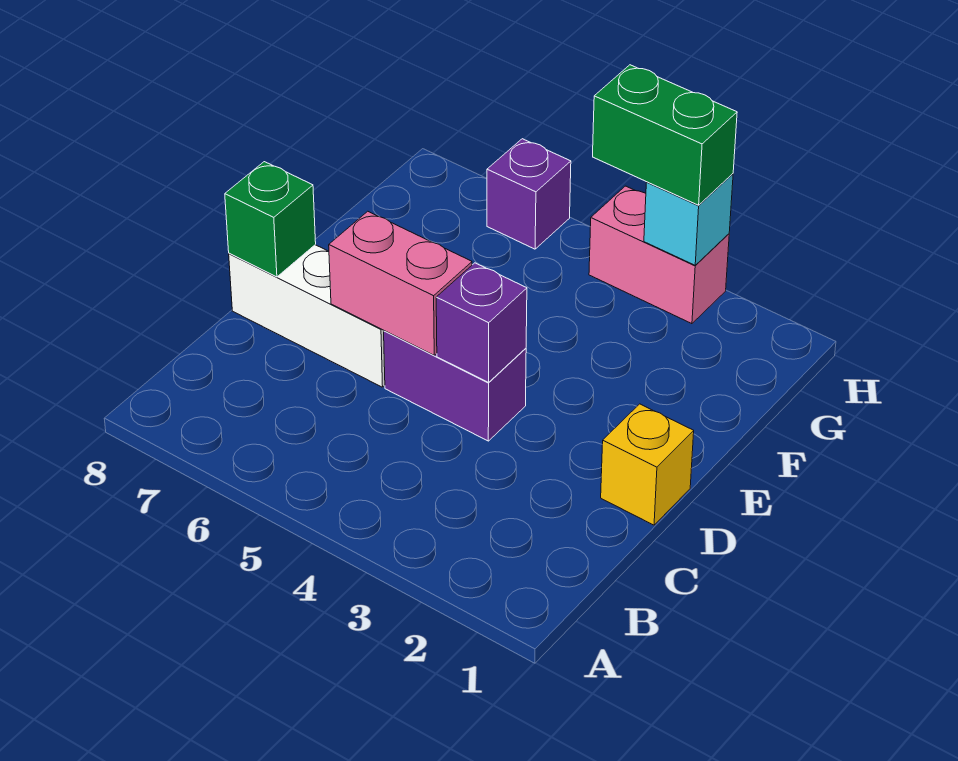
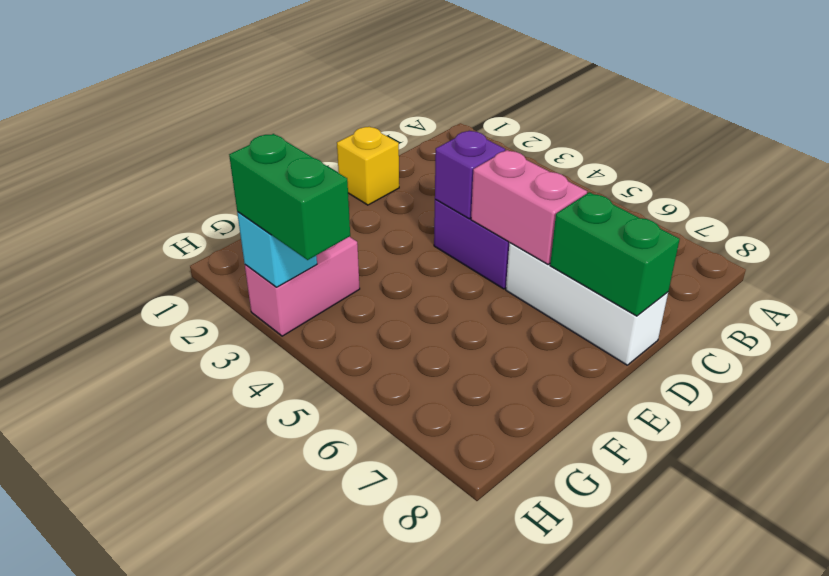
green 1x1 brick [225,162,316,277] -> green 1x2 brick [550,192,680,316]
pink 1x2 brick [589,186,729,324] -> pink 1x2 brick turned to [245,237,360,336]
purple 1x1 brick [487,139,571,249] -> none

